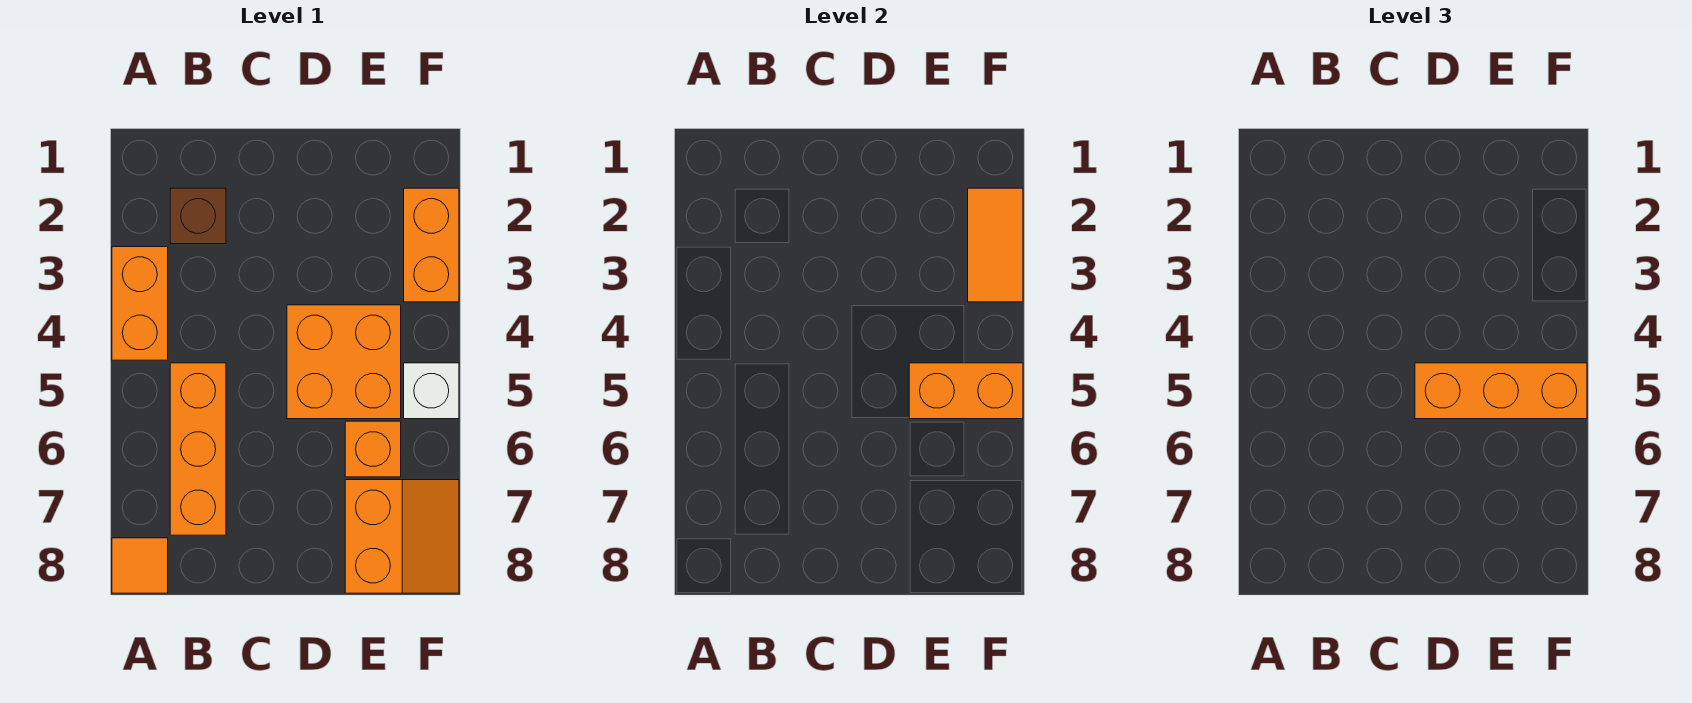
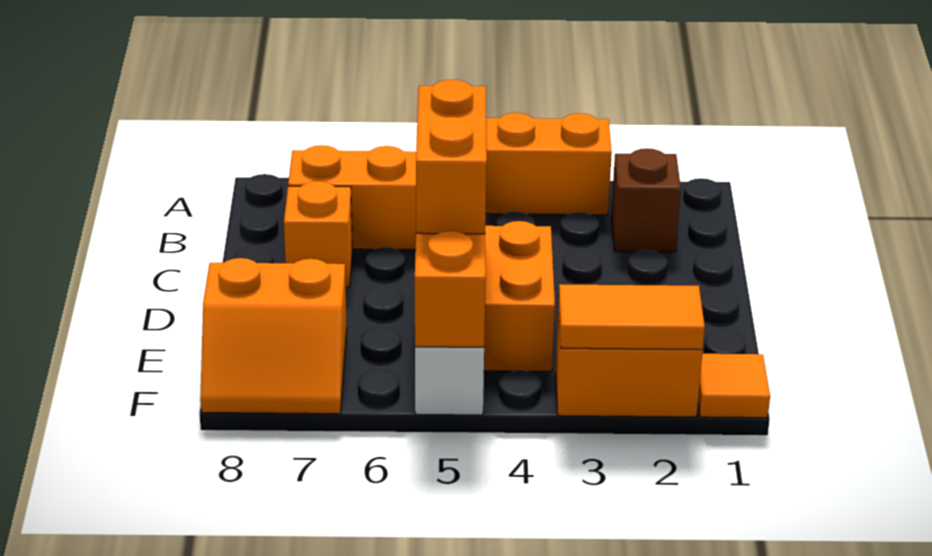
orange 1x1 tile [112,538,168,593] -> orange 1x1 tile moved to [698,354,770,418]
orange 1x3 brick [1415,363,1587,419] -> orange 1x2 brick [416,80,487,234]
orange 1x1 brick [345,421,401,477] -> orange 1x1 brick moved to [284,181,352,287]

